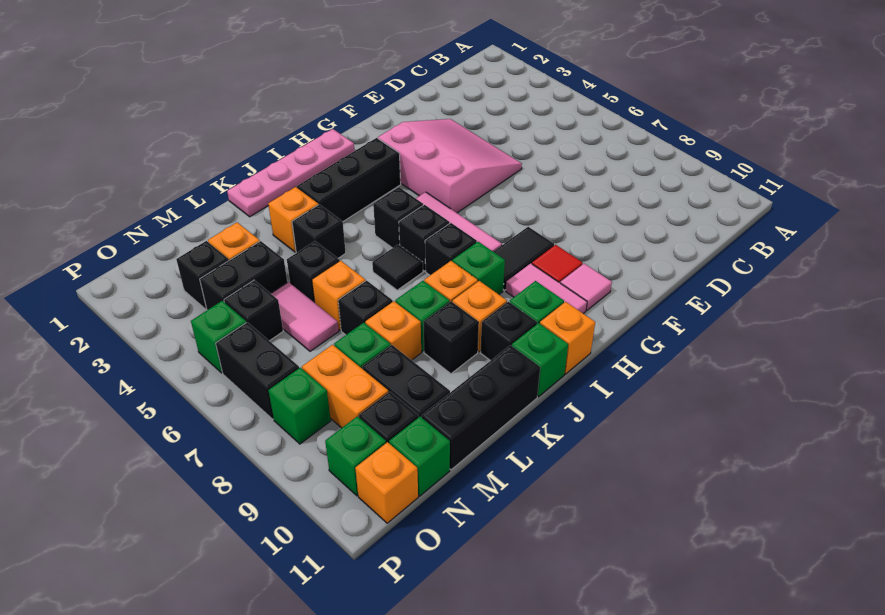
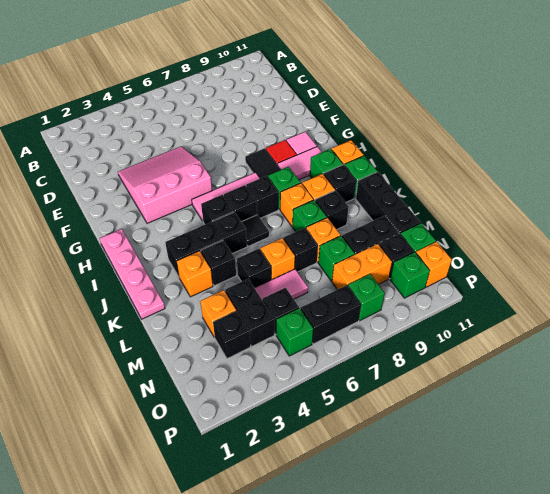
black 1x3 brick [297,138,401,221] -> black 1x3 brick turned to [165,212,247,277]

